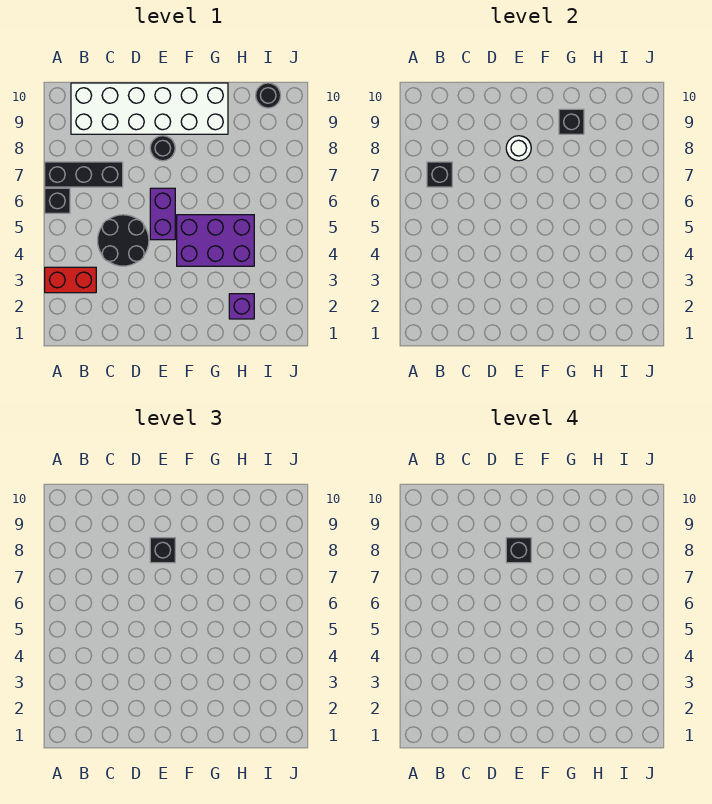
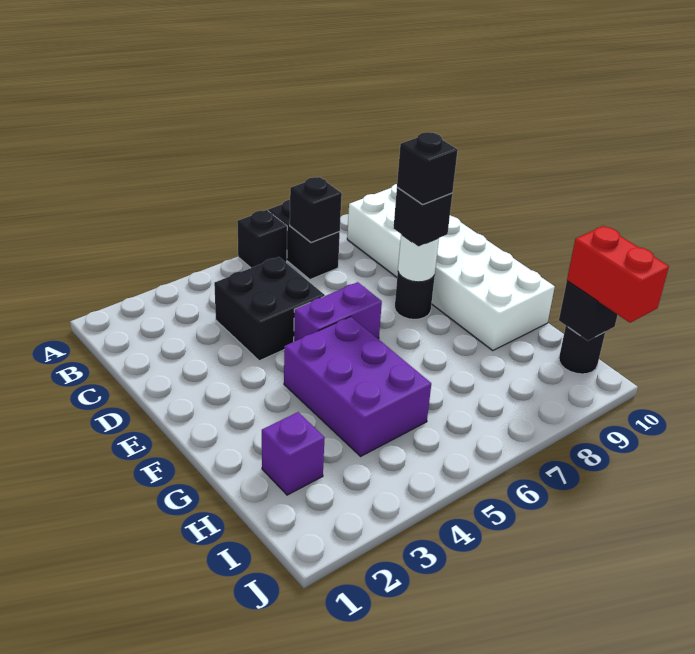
red 1x2 brick [45,267,96,293] -> red 1x2 brick moved to [567,226,669,323]
black 1x3 brick [45,162,123,187] -> black 1x2 brick [268,200,340,280]
black 2x2 round brick [98,215,149,266] -> black 2x2 brick [214,257,325,361]
black 1x1 brick [559,109,584,134] -> black 1x1 brick moved to [559,281,617,341]

